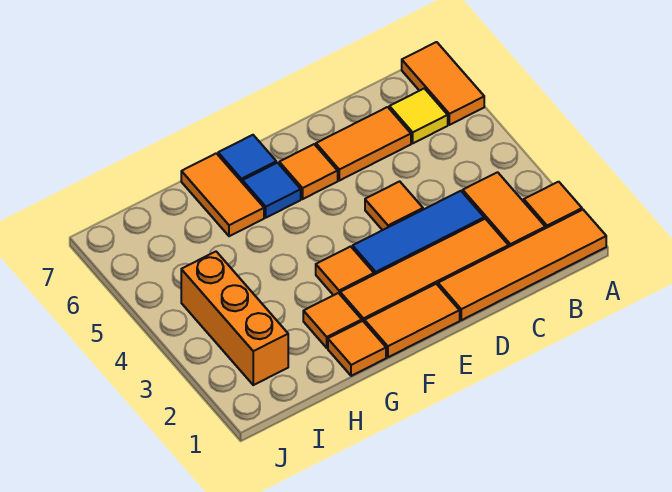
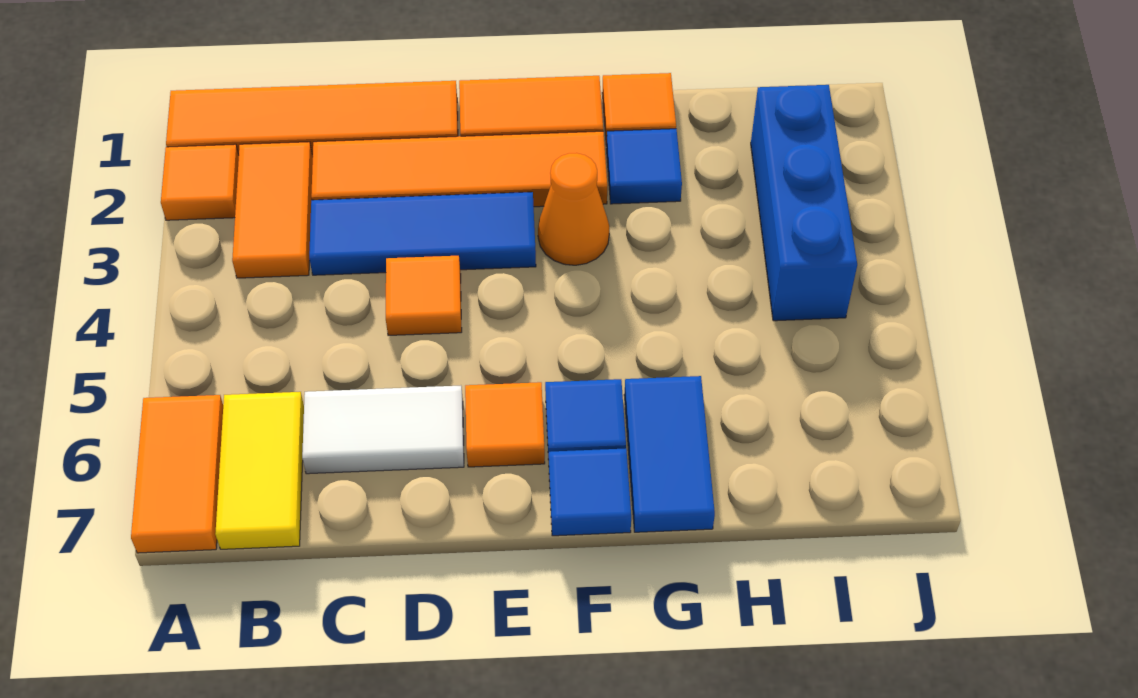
yellow 1x1 tile [389,88,448,143] -> yellow 1x2 tile [215,392,304,549]
orange 1x2 tile [316,107,411,181] -> white 1x2 tile [302,386,464,474]
orange 1x1 tile [316,246,374,295] -> orange 1x1 cone [538,153,609,265]
orange 1x1 tile [303,293,362,348] -> blue 1x1 tile [607,129,682,204]
orange 1x2 tile [181,153,264,236] -> blue 1x2 tile [624,376,715,532]
orange 1x3 brick [181,252,288,385] -> blue 1x3 brick [751,85,857,321]

